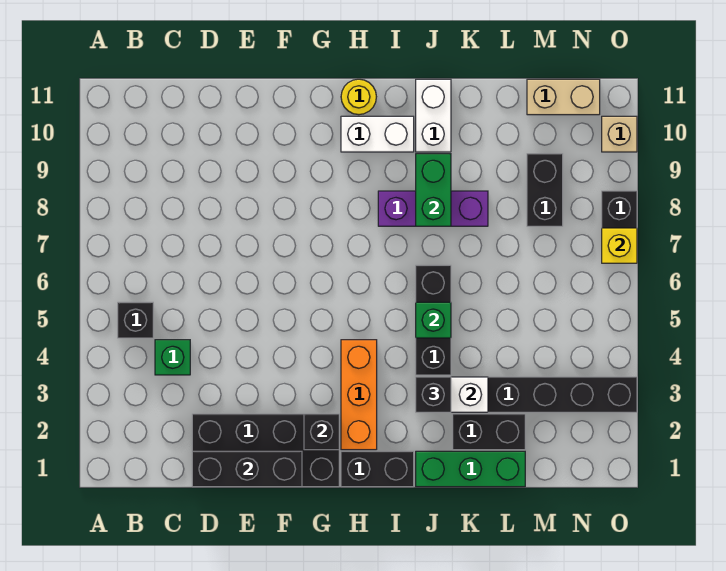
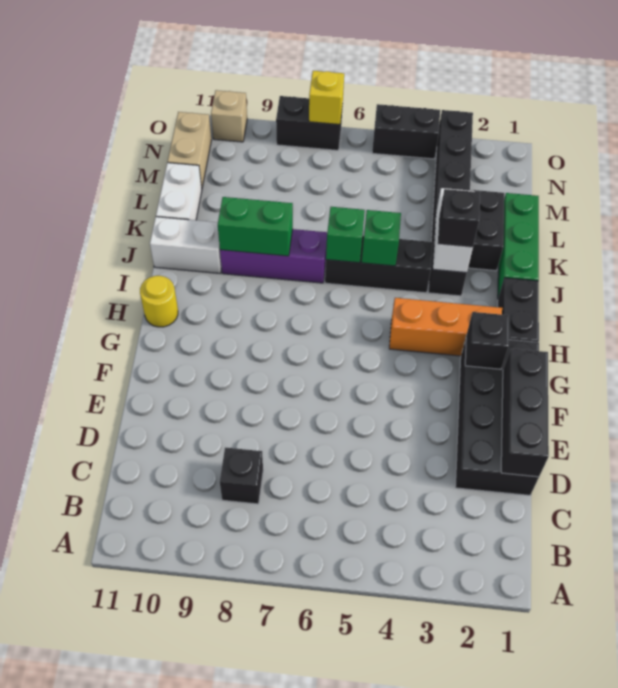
black 1x1 brick [118,302,153,338] -> black 1x1 brick moved to [220,447,263,504]
green 1x1 brick [155,340,190,375] -> green 1x1 brick moved to [326,207,365,263]
white 1x2 brick [341,116,414,152] -> white 1x2 brick moved to [156,163,202,220]
purple 1x3 brick [378,191,488,226] -> purple 1x3 brick turned to [220,229,327,283]
black 1x2 brick [527,154,563,226] -> black 1x2 brick moved to [372,104,440,159]

